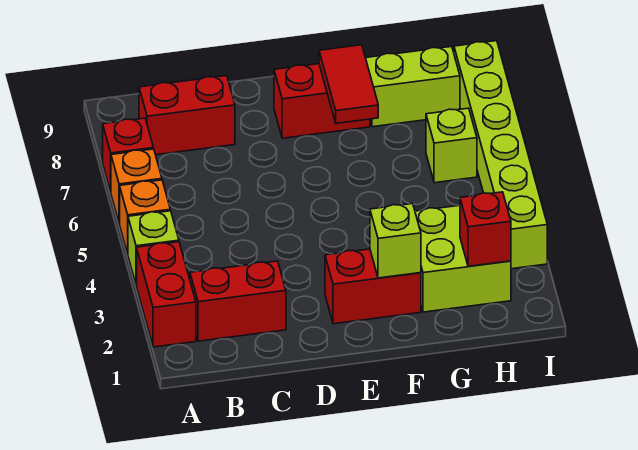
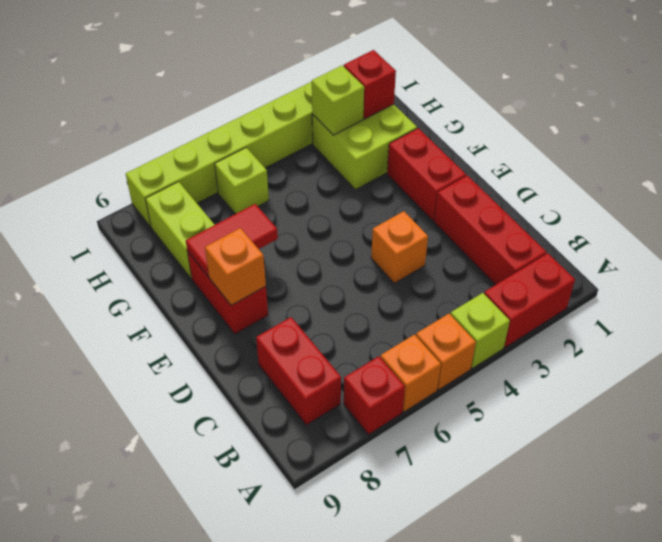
red 1x2 brick [190,261,286,341] -> red 1x3 brick [434,176,546,285]
none -> orange 1x1 brick [371,211,428,283]
none -> orange 1x1 brick [205,228,266,305]
lime 1x1 brick [370,204,421,278] -> lime 1x1 brick moved to [312,66,364,135]

